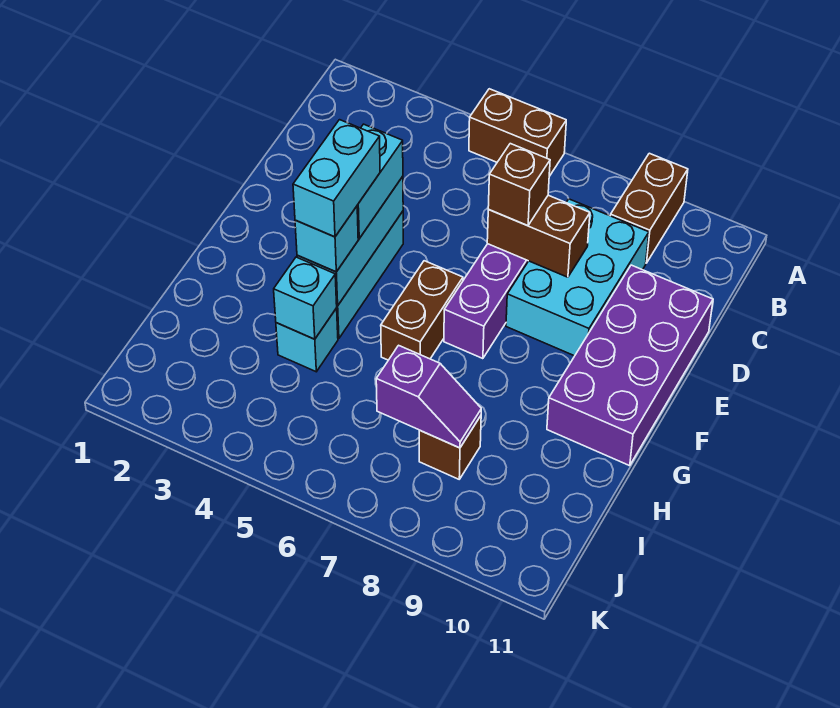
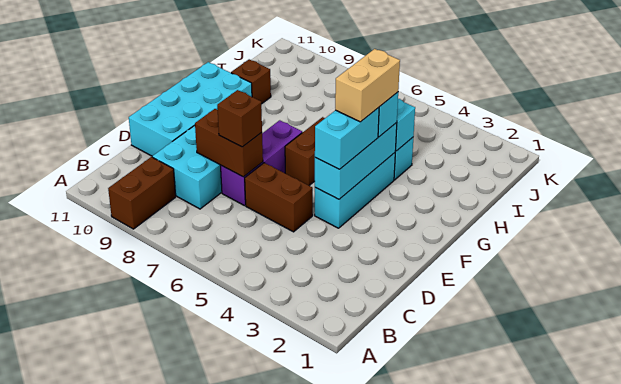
brown 1x2 brick [469,89,566,176] -> brown 1x2 brick moved to [245,163,313,232]
purple 2x4 brick [547,265,713,466] -> cyan 2x4 brick [129,62,252,156]
cyan 1x2 brick [293,120,380,237] -> tan 1x2 brick [335,49,400,122]
purple 1x2 slope [376,345,481,448] -> none
brown 1x1 brick [419,416,481,479] -> brown 1x1 brick moved to [231,59,271,104]

